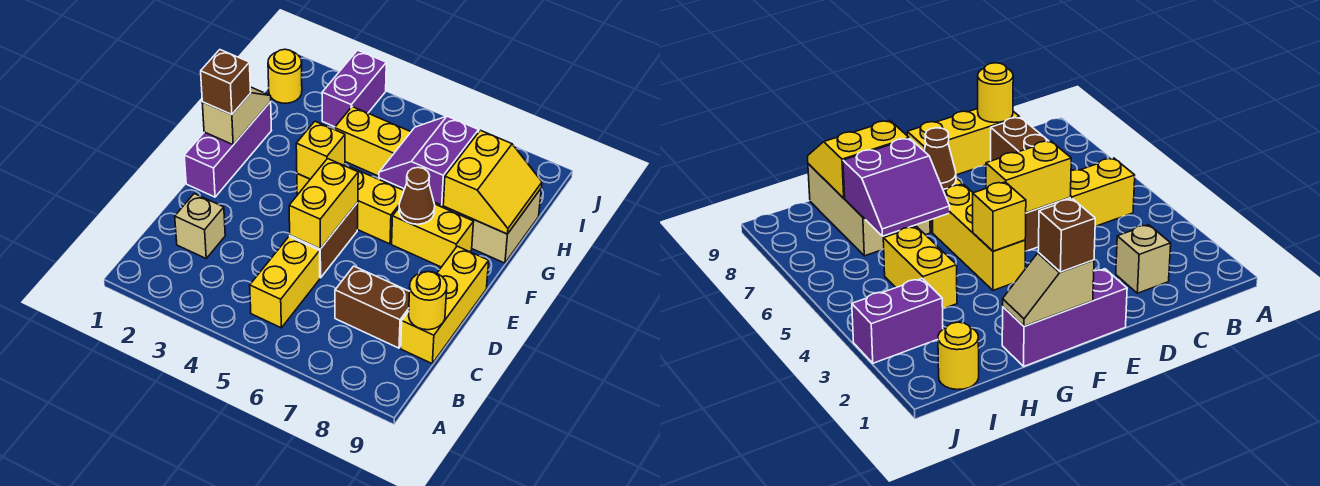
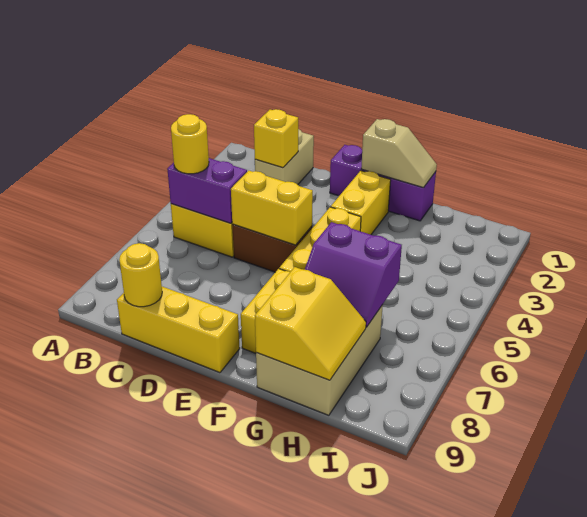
tan 1x1 brick [175,194,225,258] -> tan 1x2 brick [255,129,314,184]
brown 1x2 brick [335,266,410,348] -> none
brown 1x1 brick [201,50,251,115] -> none
yellow 1x1 brick [296,122,345,179] -> yellow 1x1 brick moved to [254,109,298,168]
brown 1x1 cone [399,167,435,224] -> none
purple 2x2 slope [379,116,479,205] -> purple 2x2 slope turned to [305,222,402,327]
yellow 2x2 slope [443,130,542,234] -> yellow 2x2 slope turned to [255,267,366,380]
yellow 1x2 brick [335,107,411,176] -> yellow 1x2 brick moved to [331,171,391,235]
yellow 1x1 round brick [268,49,302,103] -> yellow 1x1 round brick moved to [171,114,209,174]
purple 1x2 brick [322,50,386,127] -> purple 1x2 brick moved to [167,158,247,223]

